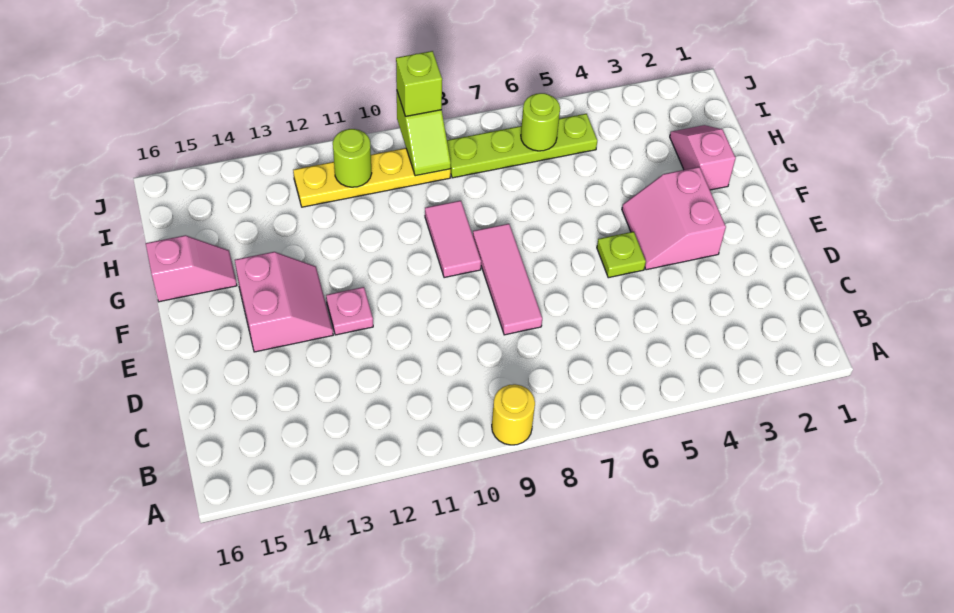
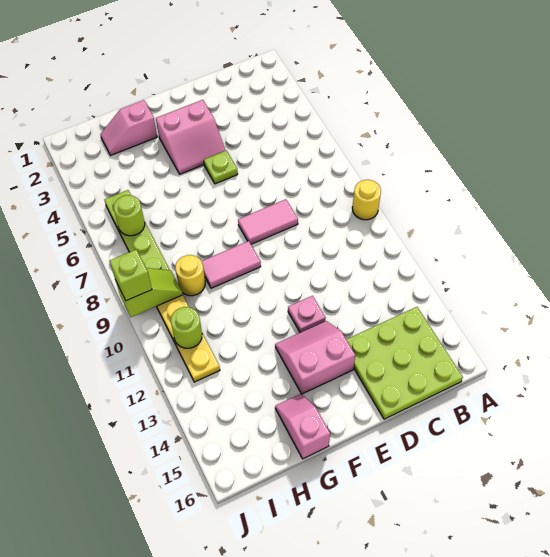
none -> lime 3x3 plate [346,307,463,419]
pink 1x3 tile [473,224,542,335] -> pink 1x2 tile [238,199,298,244]
none -> yellow 1x1 round brick [175,255,205,296]

